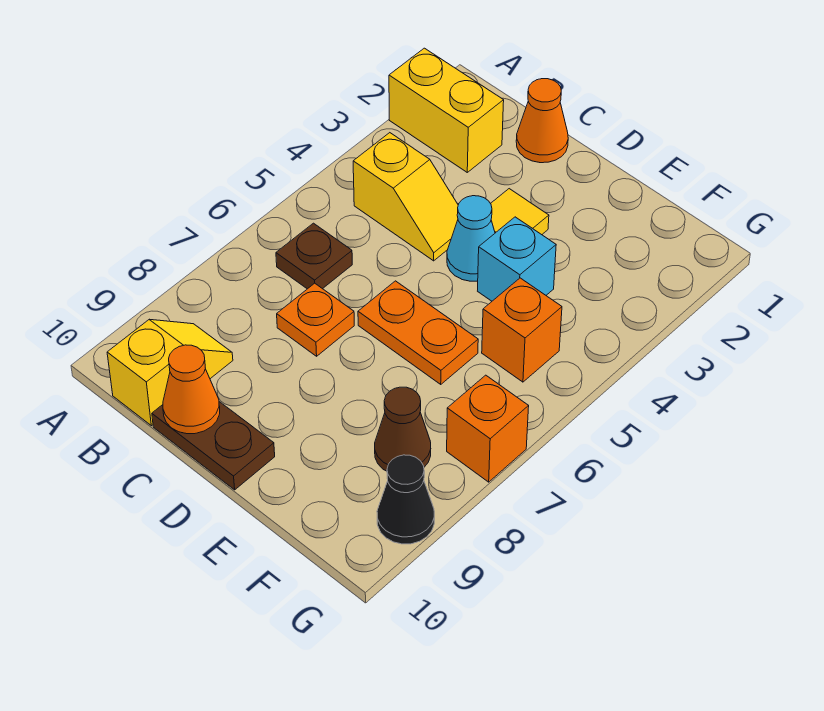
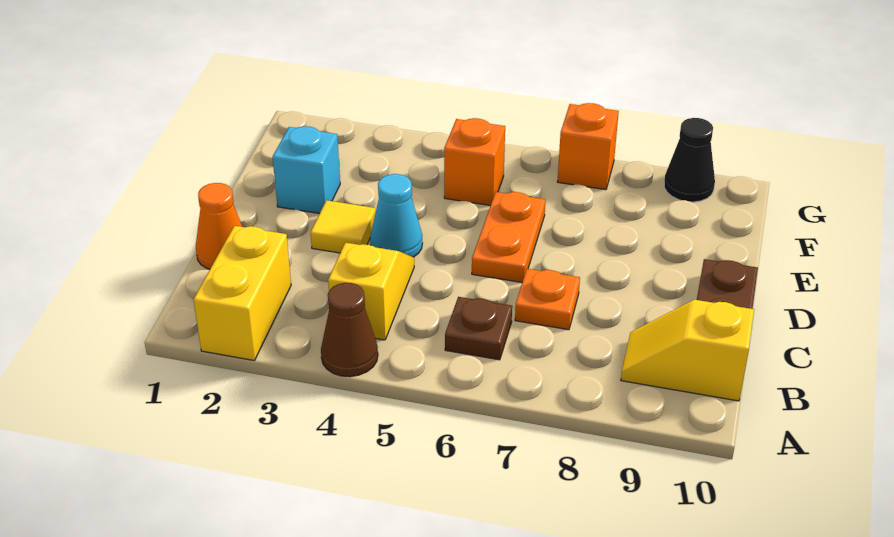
orange 1x1 cone [163,345,220,434] -> none
cyan 1x1 brick [478,217,556,301] -> cyan 1x1 brick moved to [273,126,340,214]
brown 1x1 cone [375,387,431,471] -> brown 1x1 cone moved to [321,283,378,377]

